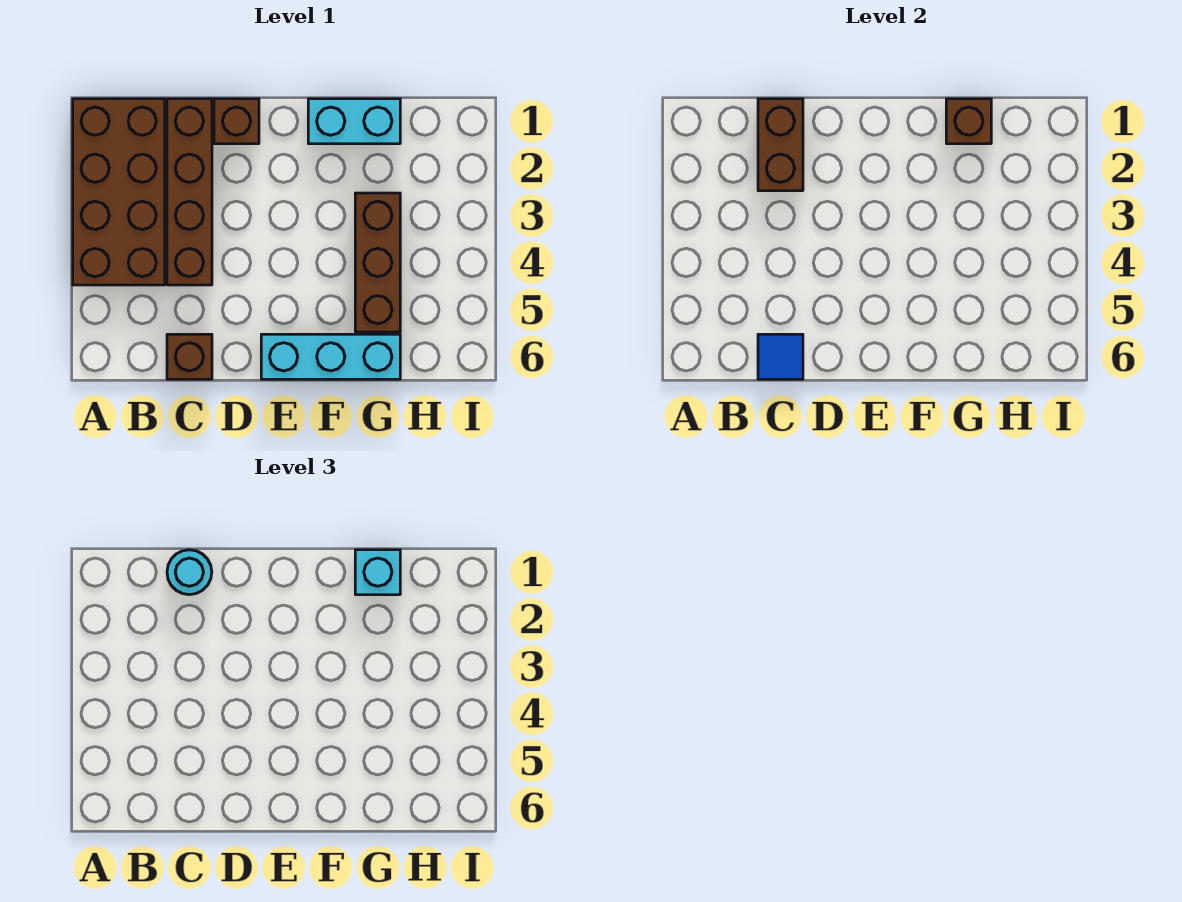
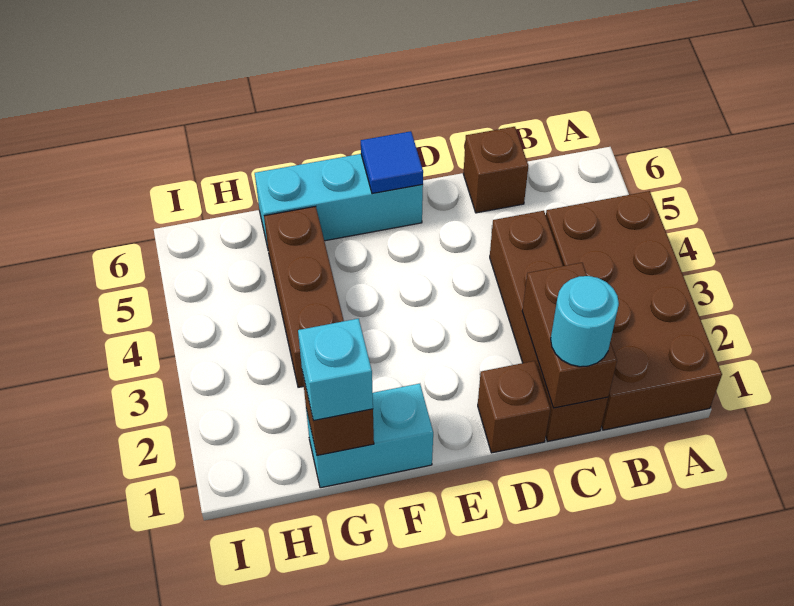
blue 1x1 tile [758,334,803,379] -> blue 1x1 tile moved to [361,131,423,194]

